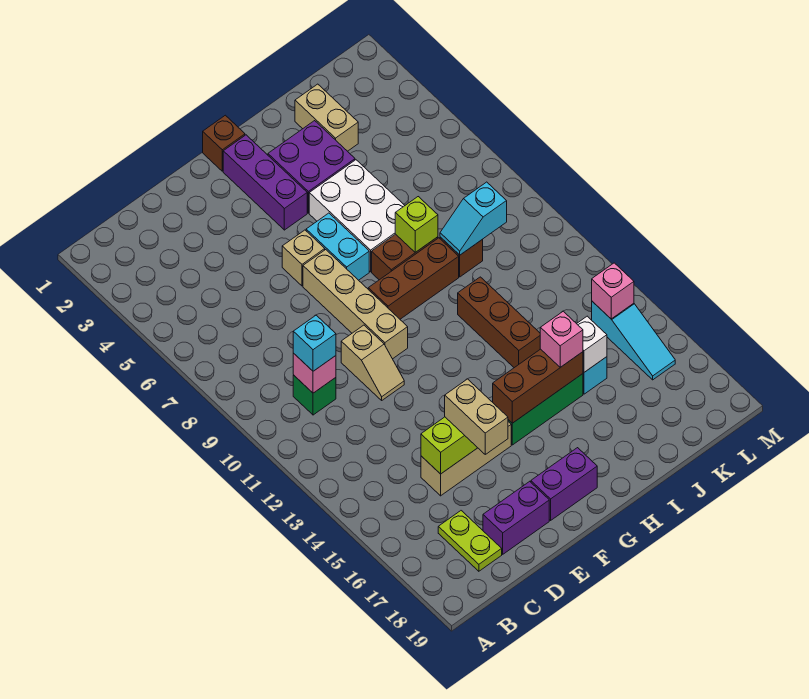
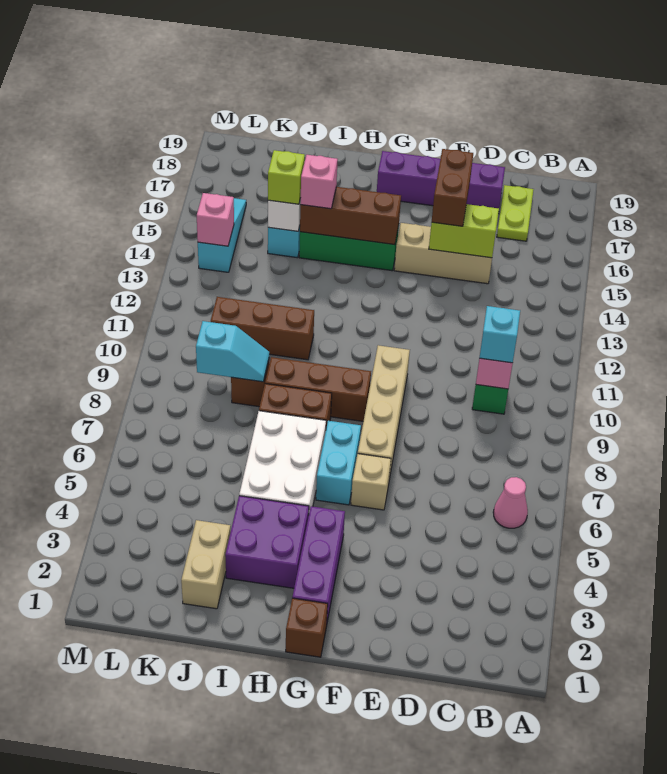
none -> pink 1x1 cone [493,477,528,528]
tan 1x2 slope [341,325,404,400] -> none
tan 1x2 brick [445,379,508,454] -> brown 1x2 brick [432,149,473,226]
lime 1x1 brick [395,197,438,252] -> lime 1x1 brick moved to [268,150,305,204]
brown 1x3 brick [458,277,540,368] -> brown 1x3 brick turned to [211,297,314,360]

